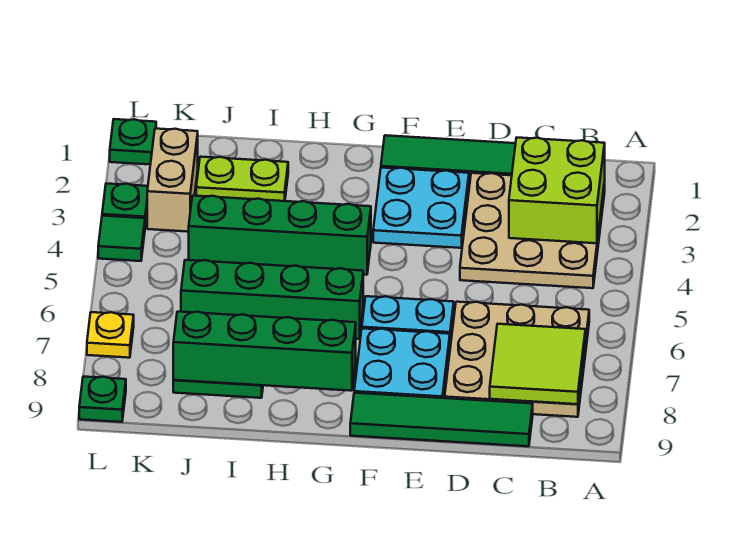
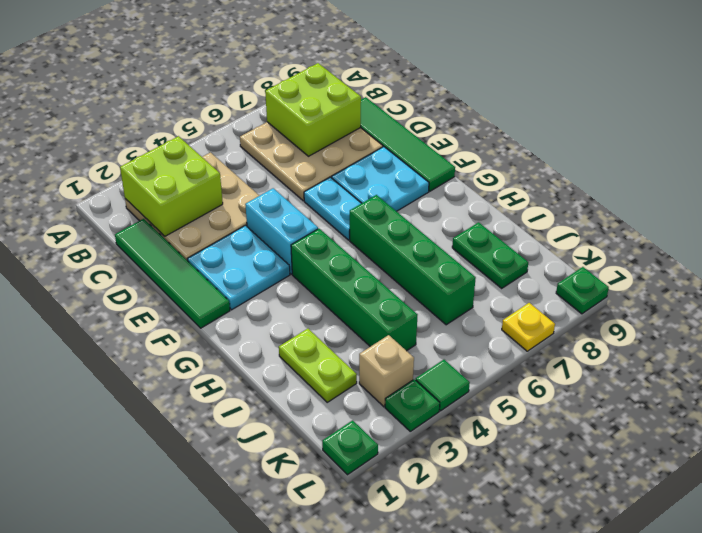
lime 2x2 tile [490,324,585,404] -> lime 2x2 brick [265,63,361,156]
none -> cyan 1x2 brick [245,188,318,274]
green 1x4 brick [173,312,356,391] -> none
tan 1x2 brick [147,129,198,232] -> tan 1x1 brick [359,335,414,407]

